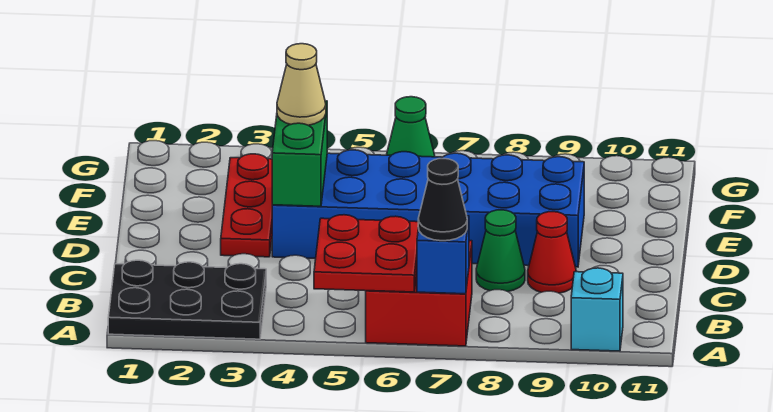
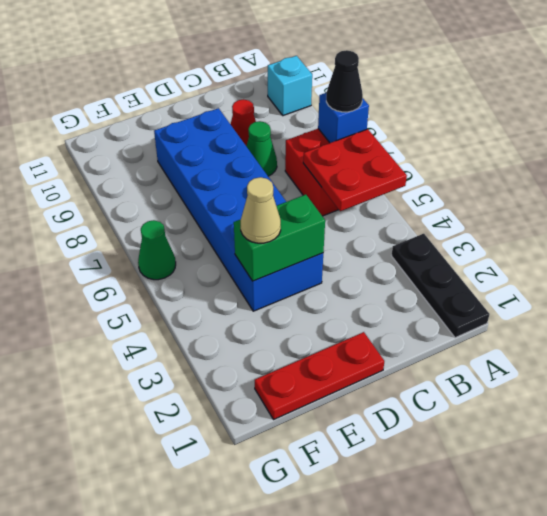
black 2x3 plate [108,260,266,339] -> black 1x3 plate [391,234,490,338]
red 1x3 plate [221,154,272,257] -> red 1x3 plate moved to [255,332,384,420]

